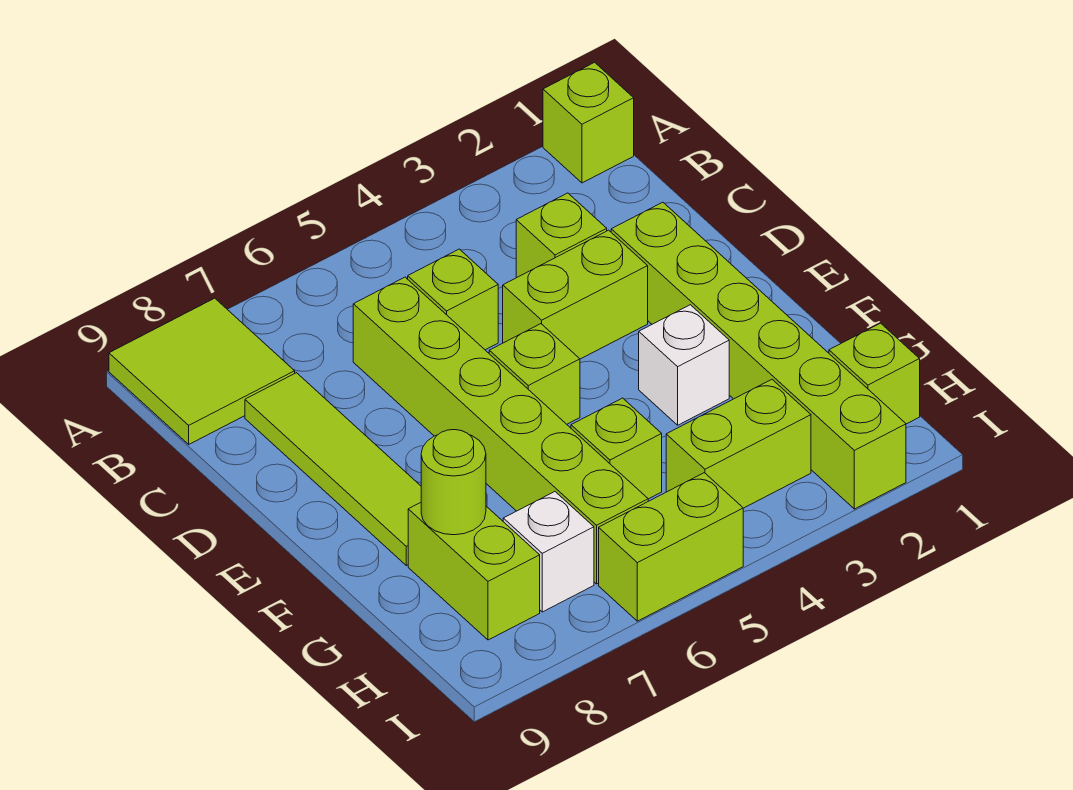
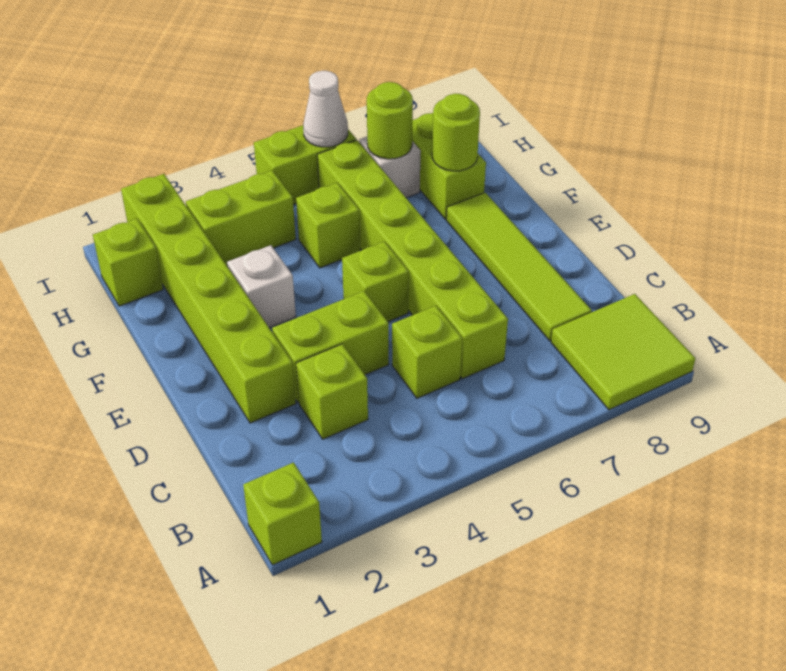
none -> lime 1x1 round brick [367,82,413,159]
none -> white 1x1 cone [303,71,348,147]

